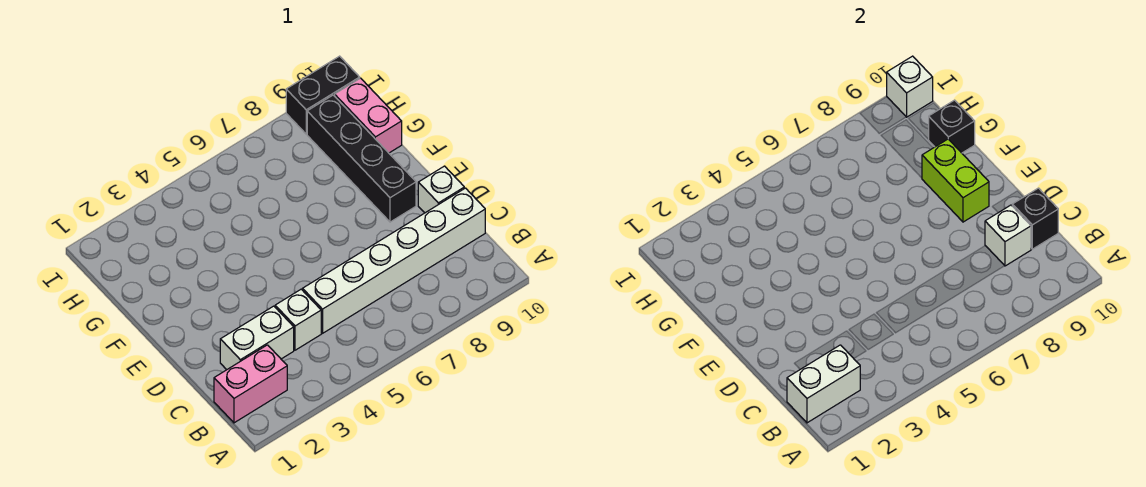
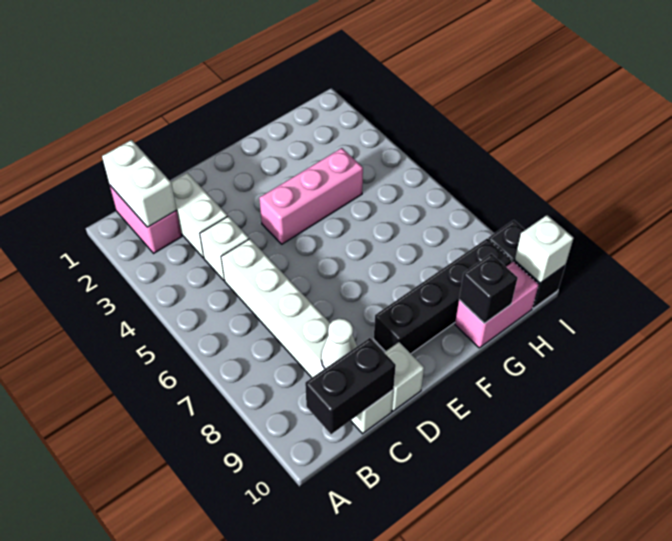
white 1x1 brick [985,205,1031,266] -> white 1x1 cone [321,319,357,368]
black 1x1 brick [1012,188,1058,249] -> black 1x2 brick [305,338,396,434]
none -> pink 1x3 brick [259,148,363,244]
lime 1x2 brick [922,139,989,222] -> none

